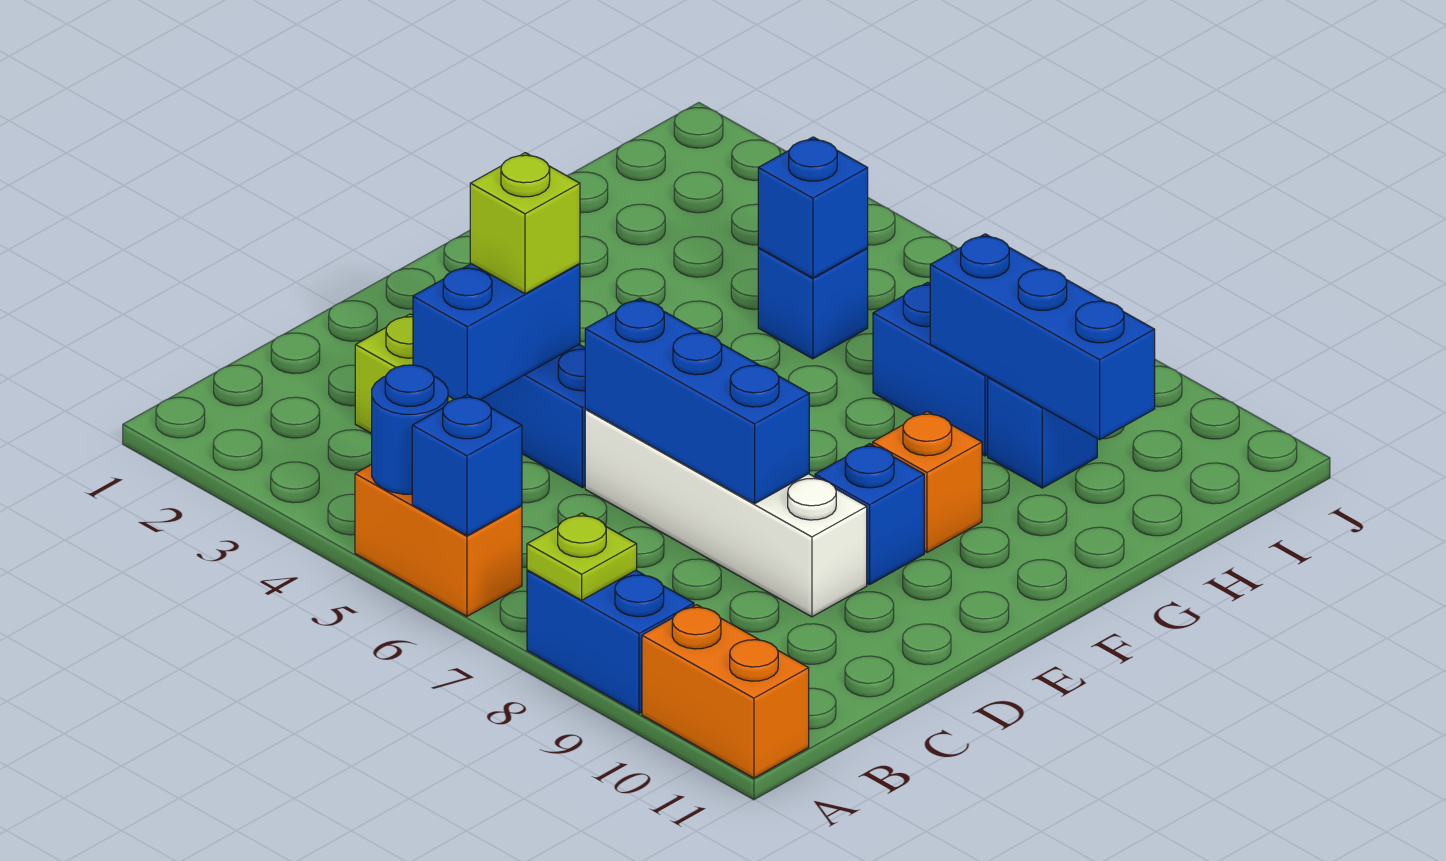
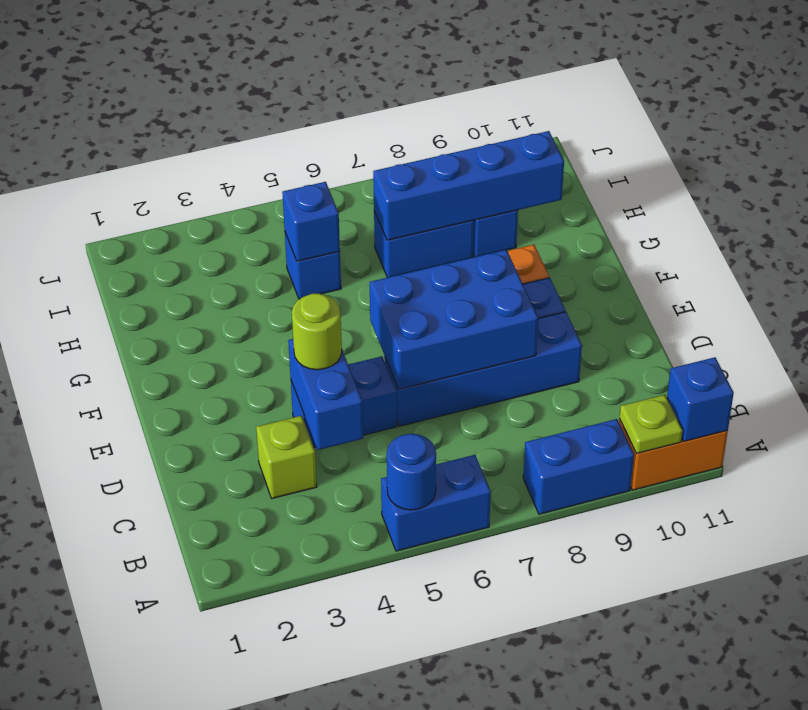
orange 1x2 brick [355,464,522,616] -> blue 1x2 brick [381,455,491,551]
blue 1x1 brick [412,395,522,536] -> blue 1x1 brick moved to [667,357,734,441]
lime 1x1 plate [527,513,637,600] -> lime 1x1 plate moved to [619,395,683,454]
lime 1x1 brick [470,153,580,294] -> lime 1x1 round brick [292,294,342,370]
white 1x4 brick [585,409,867,617] -> blue 1x4 brick [385,312,582,426]
blue 1x3 brick [585,298,809,504] -> blue 2x3 brick [370,250,538,389]
blue 1x3 brick [930,234,1155,439] -> blue 1x4 brick [373,131,564,240]

